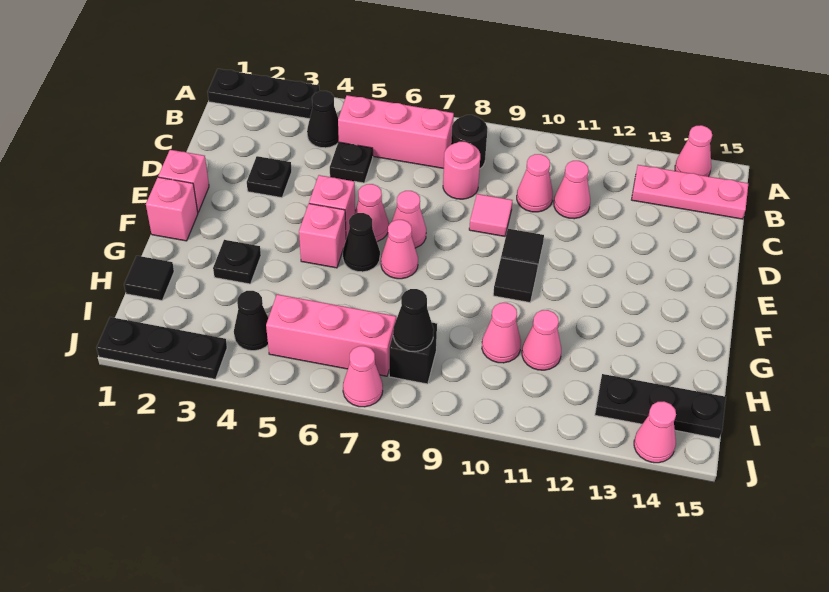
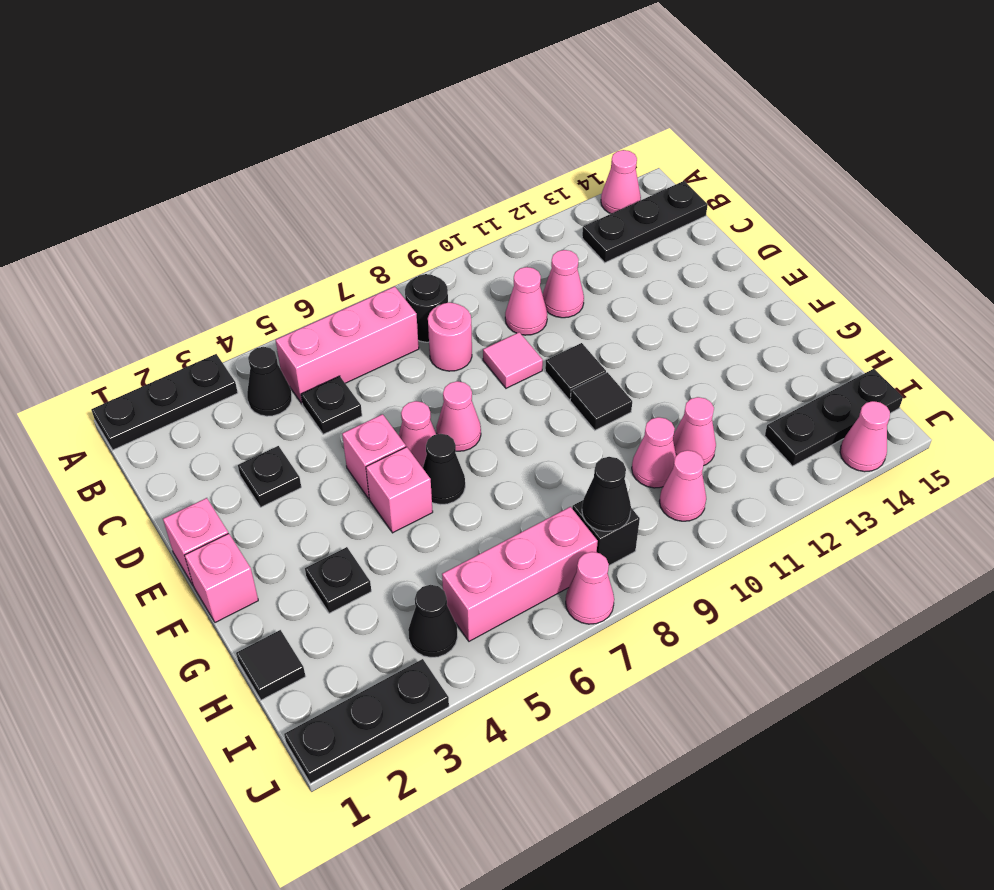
pink 1x3 plate [632,165,748,219] -> black 1x3 plate [582,181,708,263]
pink 1x1 cone [381,220,418,279] -> pink 1x1 cone moved to [659,450,706,521]

